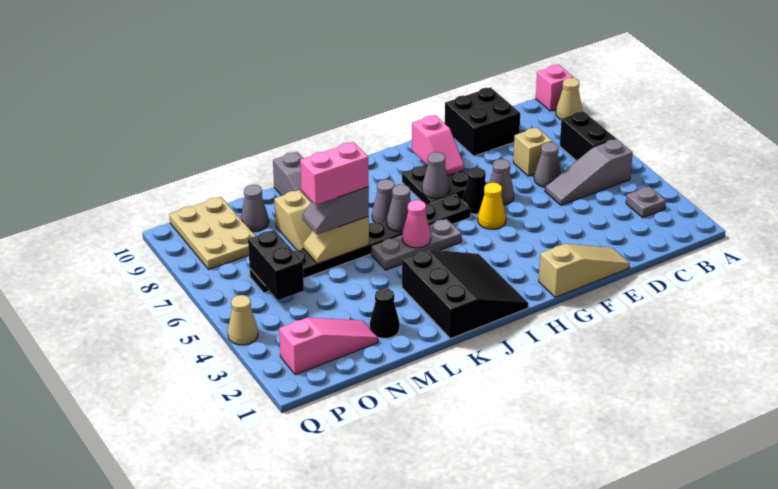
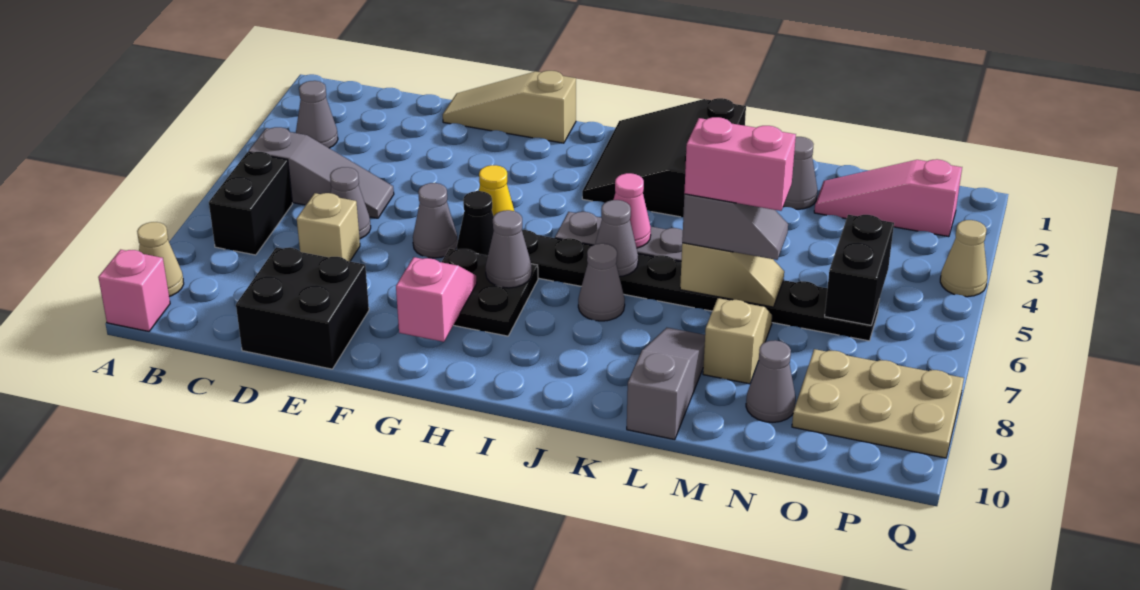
grey 1x1 plate [626,186,666,218] -> grey 1x1 cone [296,81,338,148]
black 1x1 cone [370,288,400,338] -> grey 1x1 cone [783,137,817,209]
tan 2x3 plate [169,197,255,270] -> tan 2x3 plate turned to [792,349,964,458]

